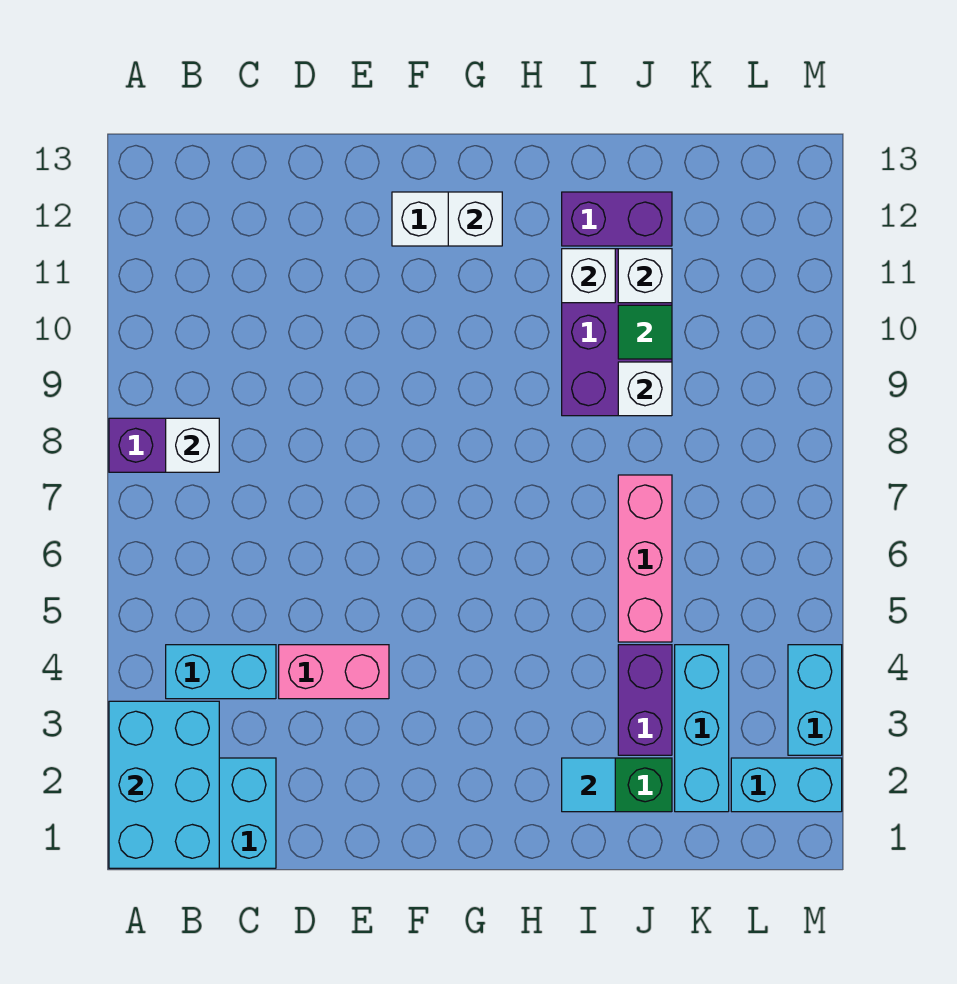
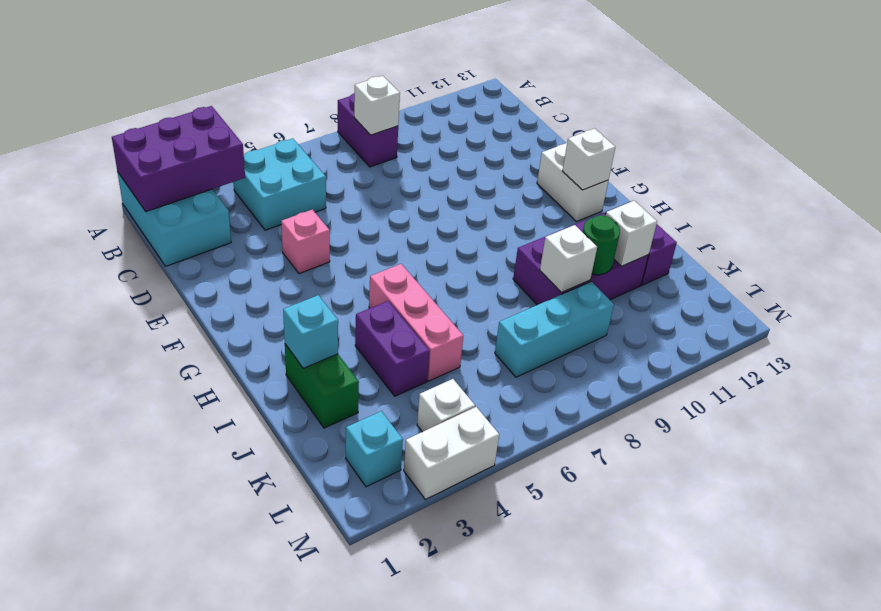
cyan 2x3 brick [109,701,219,868] -> purple 2x3 brick [112,106,245,211]
cyan 1x2 brick [166,645,276,699] -> cyan 2x2 brick [234,138,326,230]
pink 1x2 brick [279,645,389,699] -> pink 1x1 brick [281,210,330,274]
cyan 1x1 tile [562,758,615,812] -> cyan 1x1 brick [283,295,338,368]
white 1x1 brick [562,249,615,303] -> white 1x1 brick moved to [417,379,475,432]
purple 1x2 brick [618,645,672,755] -> purple 1x2 brick turned to [355,301,430,396]
pink 1x3 brick [618,475,672,642] -> pink 1x3 brick turned to [369,264,463,381]
green 1x1 tile [618,305,672,359] -> green 1x1 round brick [583,215,620,275]
cyan 1x3 brick [675,645,729,812] -> cyan 1x3 brick moved to [495,281,614,377]
cyan 1x2 brick [731,758,842,812] -> cyan 1x1 brick [346,411,403,487]
cyan 1x2 brick [788,645,842,755] -> white 1x2 brick [404,407,499,499]

